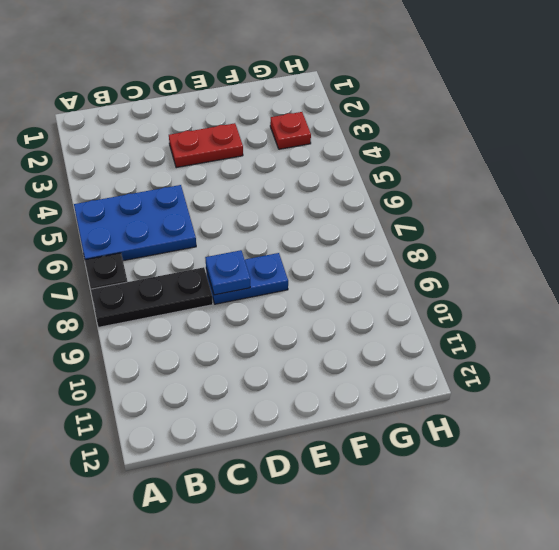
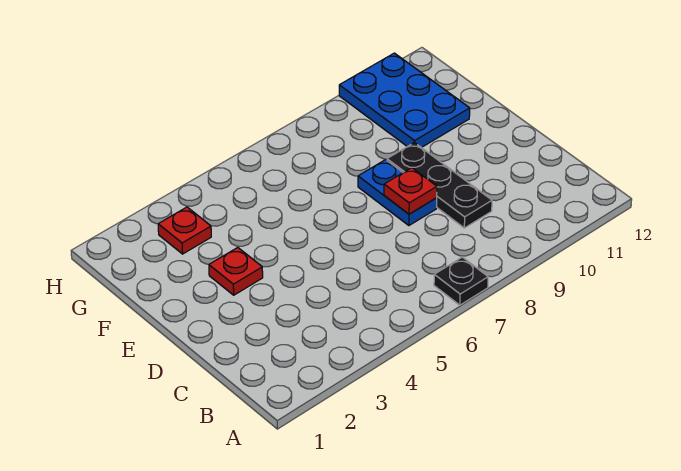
blue 2x3 plate [74,185,196,261] -> blue 2x3 plate moved to [339,53,470,148]
black 1x3 plate [91,267,213,327] -> black 1x3 plate moved to [387,143,492,228]
red 1x2 plate [169,123,243,168] -> red 1x1 plate [209,248,263,295]
blue 1x1 plate [205,250,250,295] -> red 1x1 plate [384,168,437,214]

